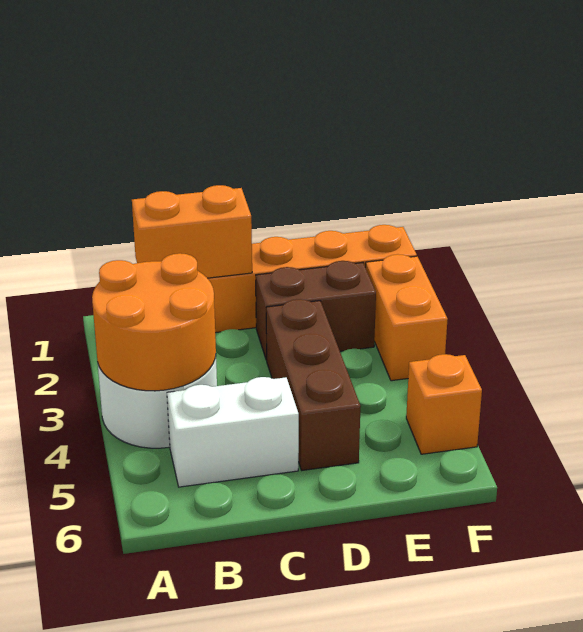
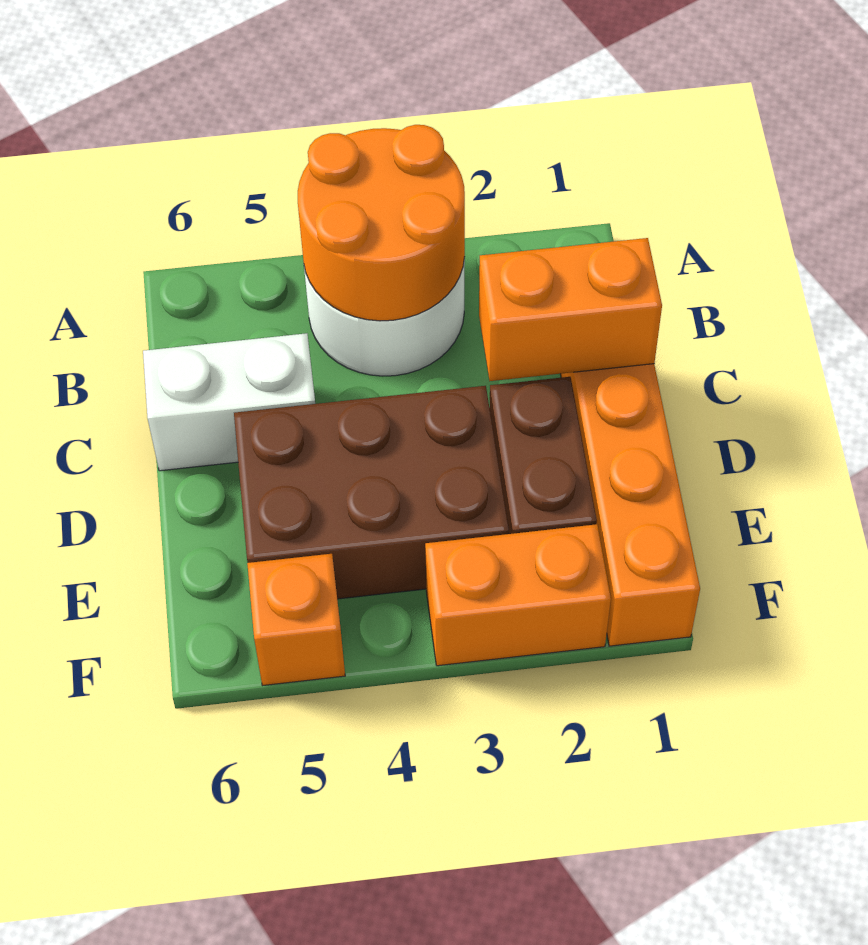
orange 1x2 brick [132,185,252,278] -> orange 1x2 brick turned to [479,238,662,381]
white 1x2 brick [167,377,299,487] -> white 1x2 brick turned to [143,333,315,471]
brown 1x3 brick [266,299,361,470] -> brown 2x3 brick [234,386,509,599]

